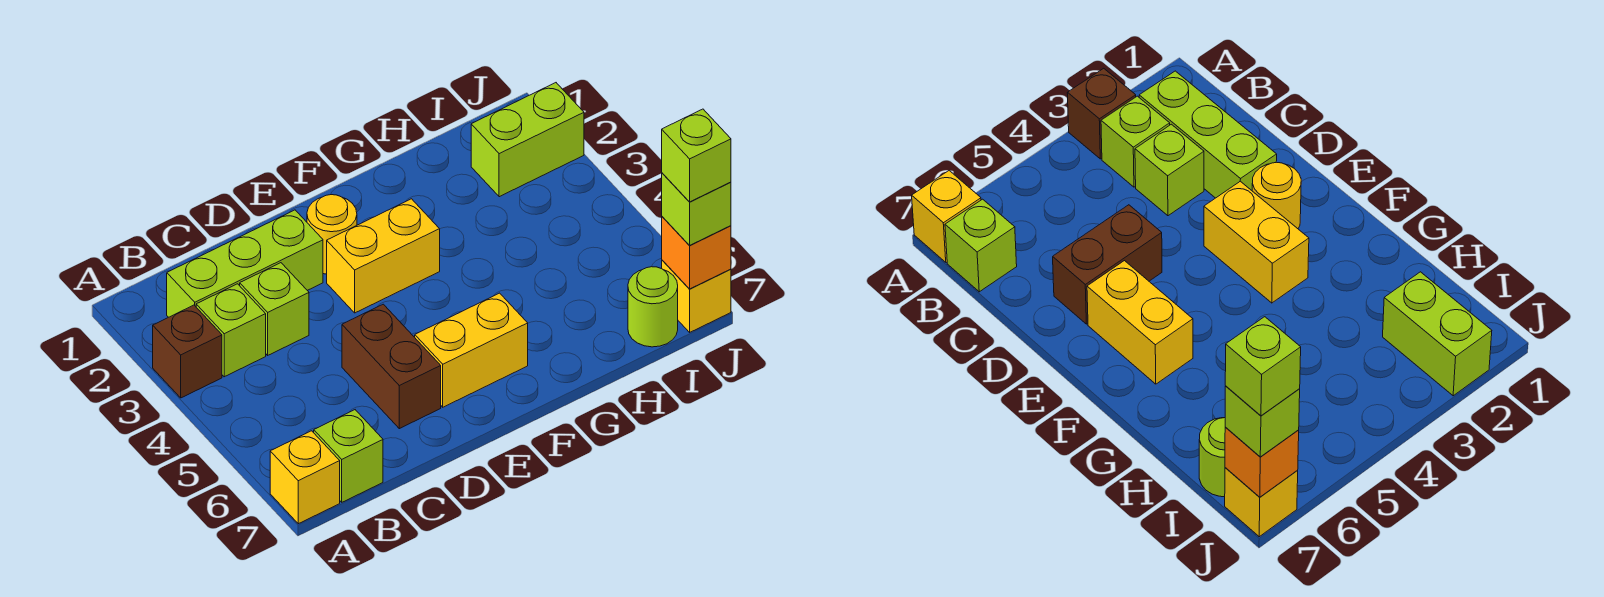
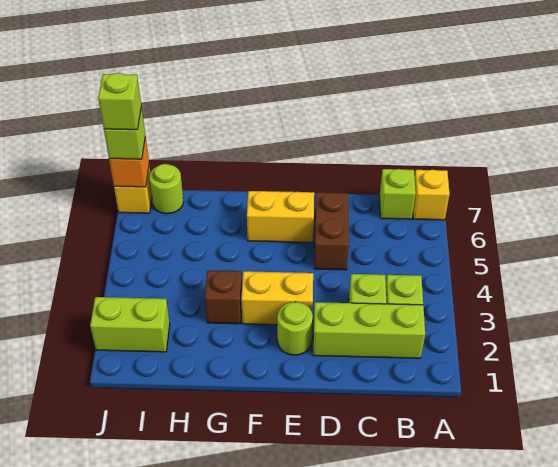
brown 1x1 brick [153,305,222,398] -> brown 1x1 brick moved to [205,270,242,324]
yellow 1x1 round brick [307,195,357,274] -> lime 1x1 round brick [277,302,313,355]

